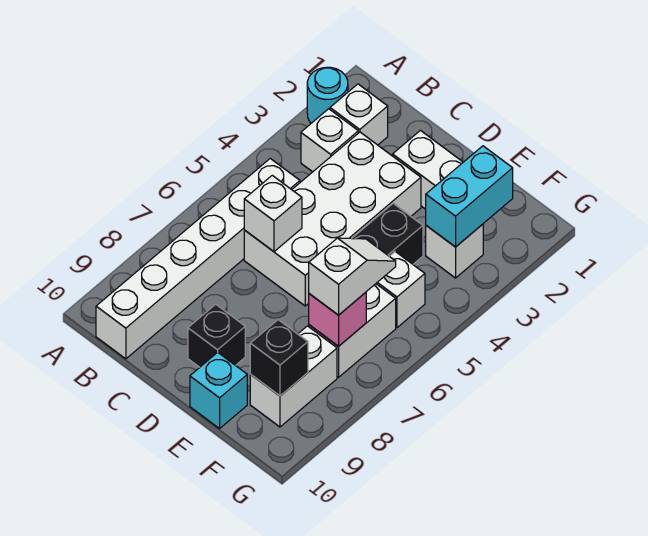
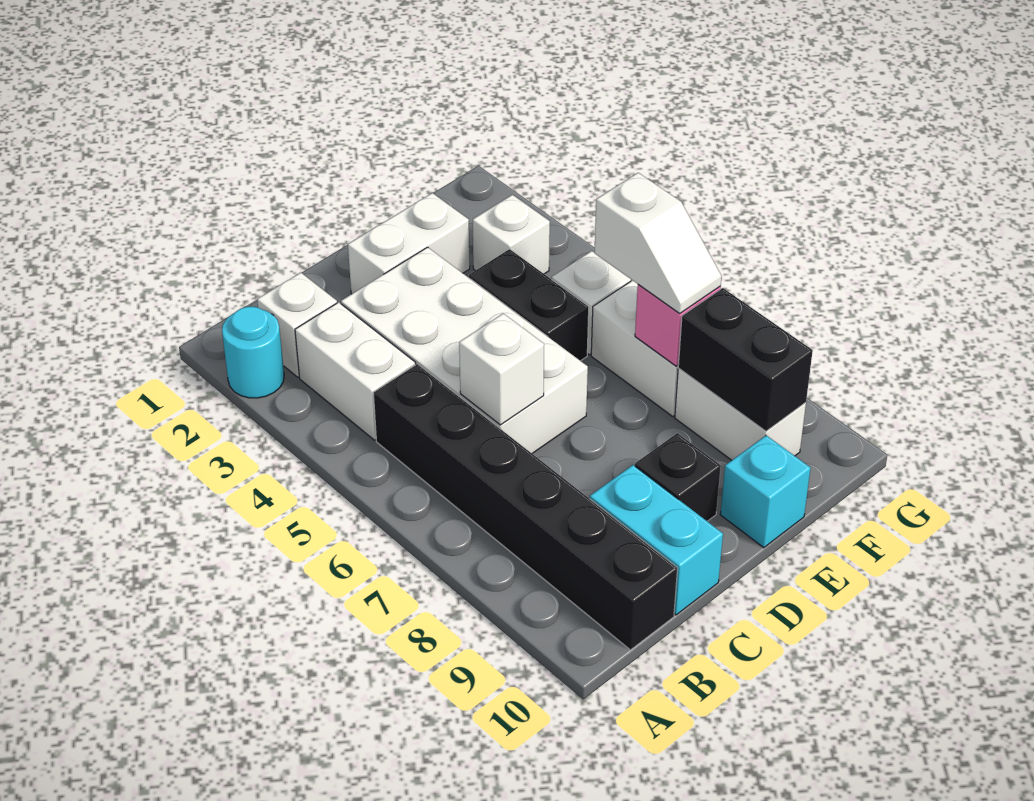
white 1x1 brick [301,109,358,172] -> white 1x2 brick [295,302,416,440]
white 1x6 brick [96,159,300,359] -> black 1x6 brick [373,364,678,650]
cyan 1x2 brick [426,146,513,247] -> cyan 1x2 brick moved to [590,465,723,615]
white 1x2 slope [309,238,396,315] -> white 1x2 slope turned to [595,173,722,313]
black 1x1 brick [250,320,308,396] -> black 1x2 brick [678,288,813,431]

